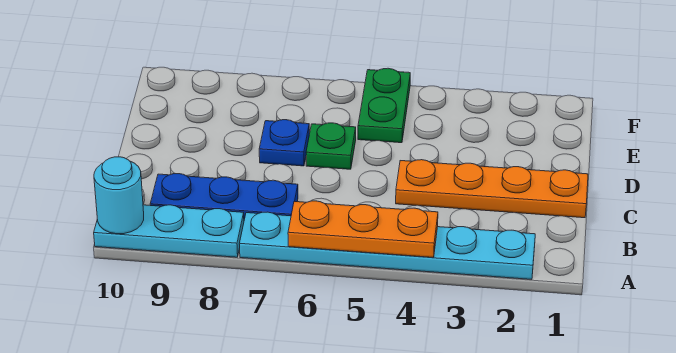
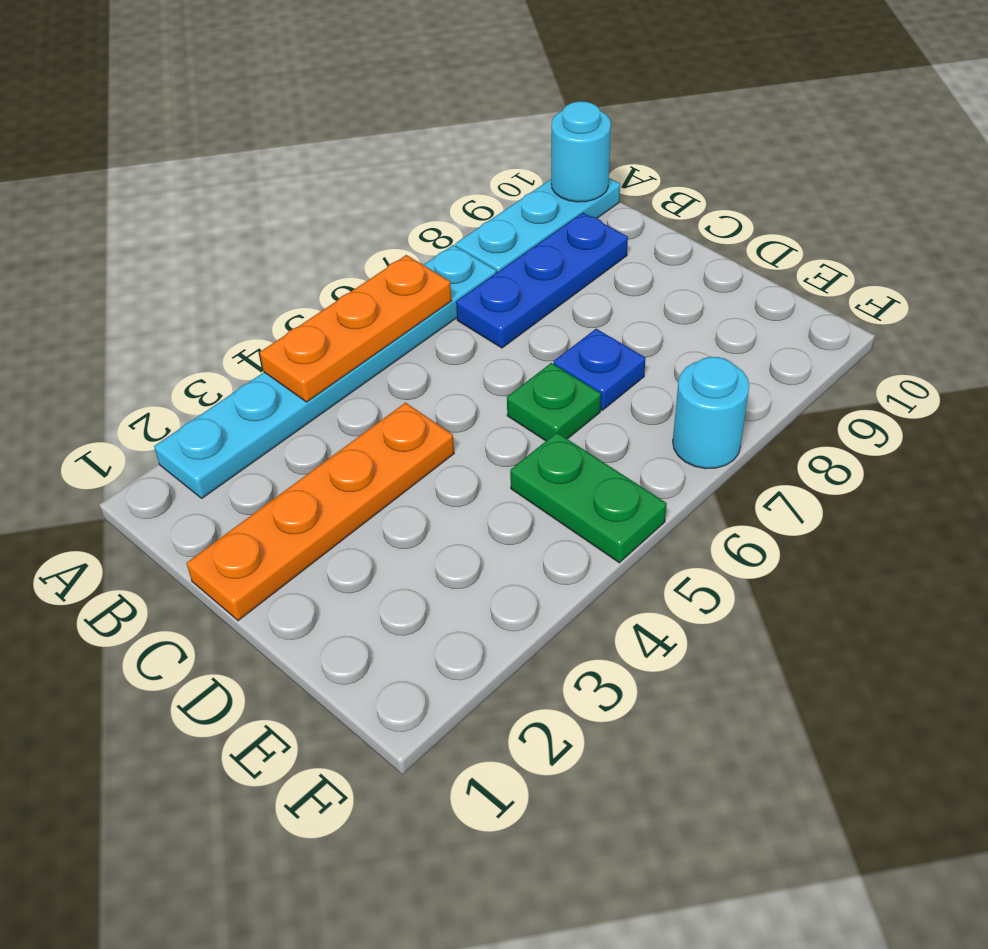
none -> cyan 1x1 round brick [673,357,749,469]

